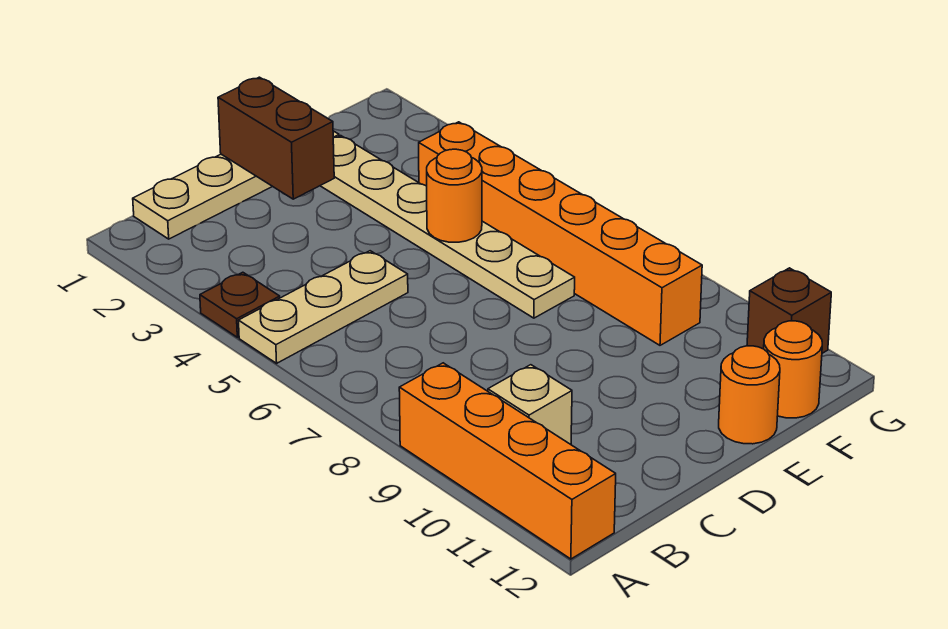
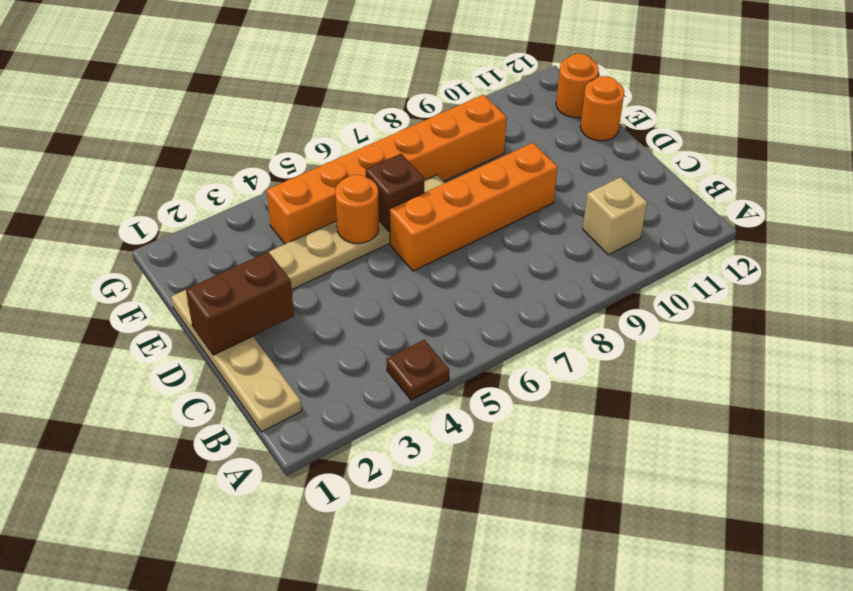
tan 1x3 plate [239,251,408,363] -> none
orange 1x4 brick [399,363,616,559] -> orange 1x4 brick moved to [390,143,558,271]
brown 1x1 brick [747,268,831,353] -> brown 1x1 brick moved to [366,154,424,232]

